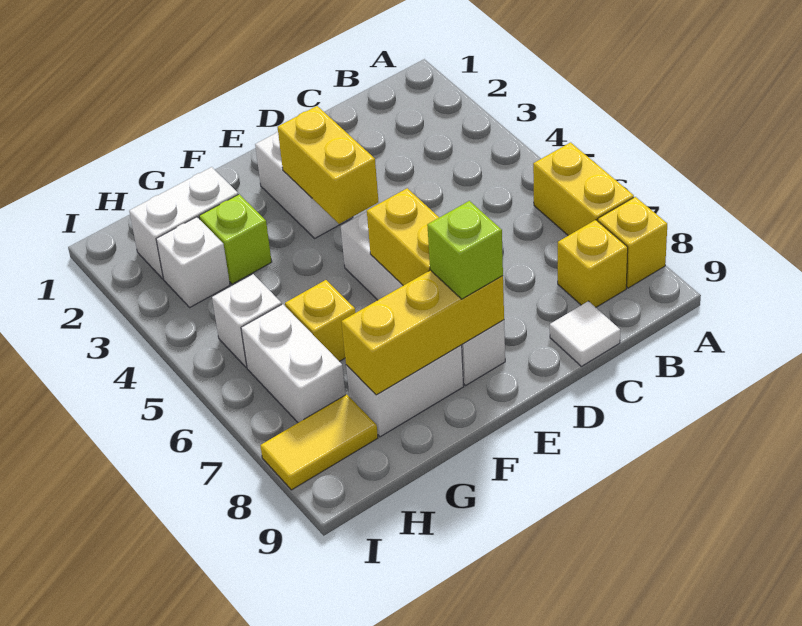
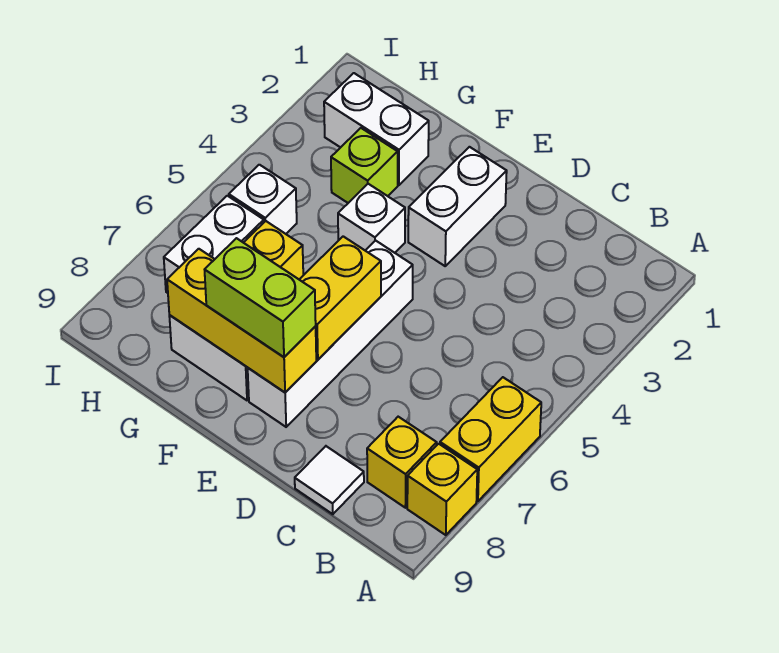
yellow 1x2 brick [278,106,378,224] -> none
lime 1x1 brick [427,201,503,299] -> lime 1x2 brick [205,238,316,357]
white 1x1 brick [156,217,230,307] -> white 1x1 brick moved to [338,184,405,253]
yellow 1x2 tile [260,394,378,490] -> none

